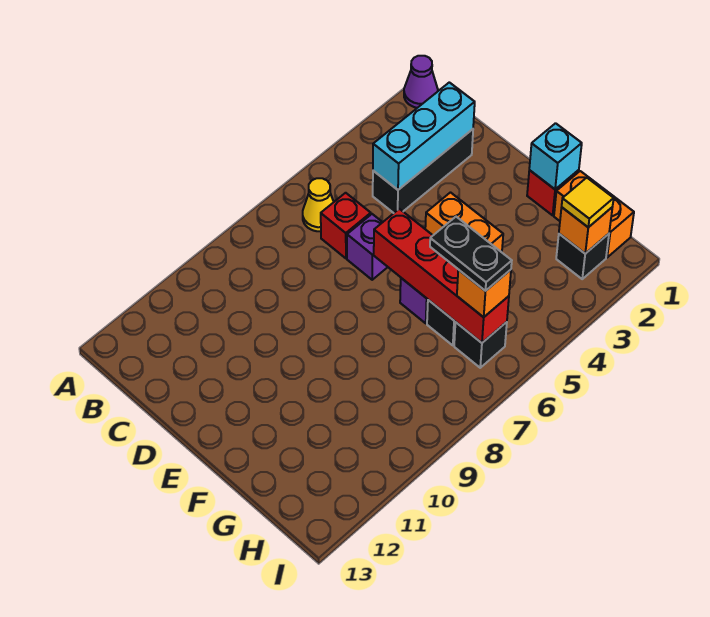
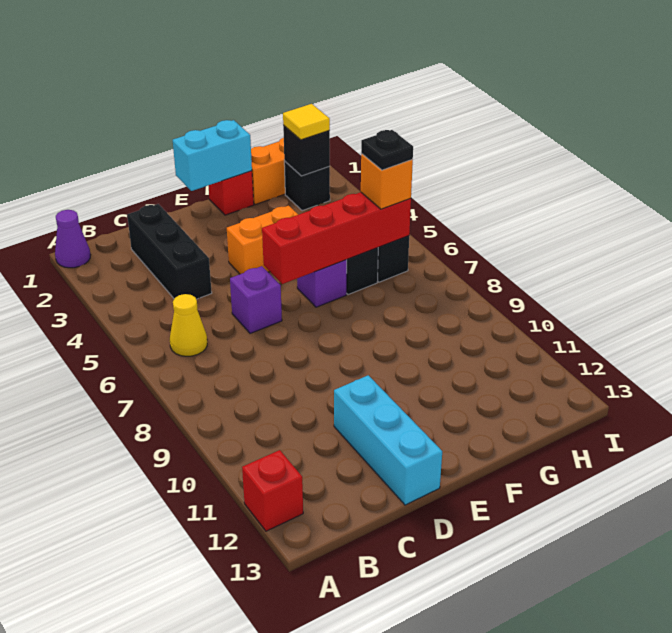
cyan 1x3 brick [373,82,475,190] -> cyan 1x3 brick moved to [334,375,442,505]
red 1x1 brick [321,193,371,258] -> red 1x1 brick moved to [242,450,303,531]
cyan 1x1 brick [529,123,582,189] -> cyan 1x2 brick [173,120,252,191]
black 1x2 plate [430,217,512,291] -> black 1x1 plate [361,130,413,170]
orange 1x1 brick [559,207,612,254] -> black 1x1 brick [283,125,330,176]

